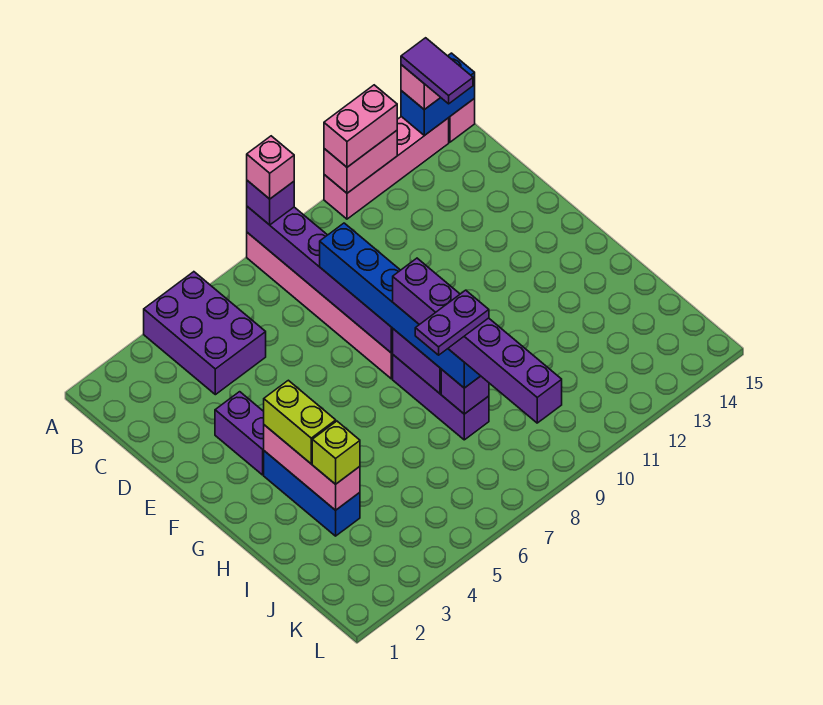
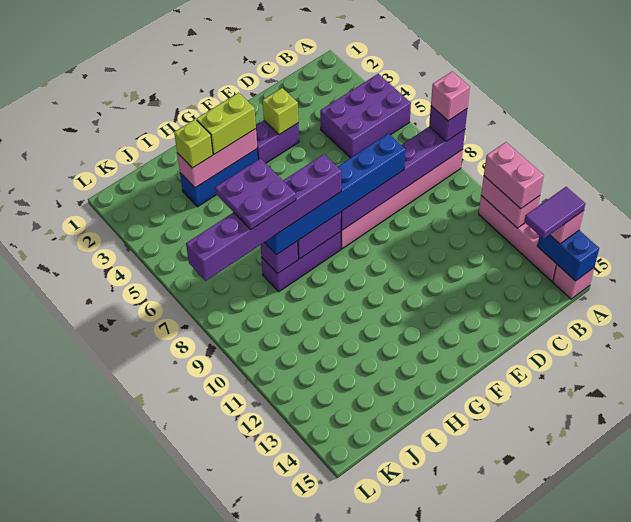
none -> lime 1x1 brick [263,88,298,135]
purple 1x2 plate [415,290,489,355] -> purple 2x2 plate [215,159,296,229]

